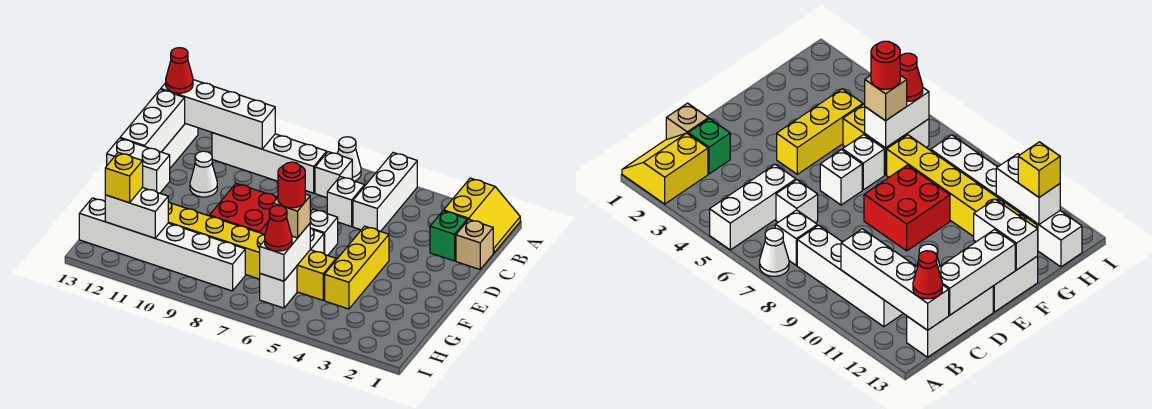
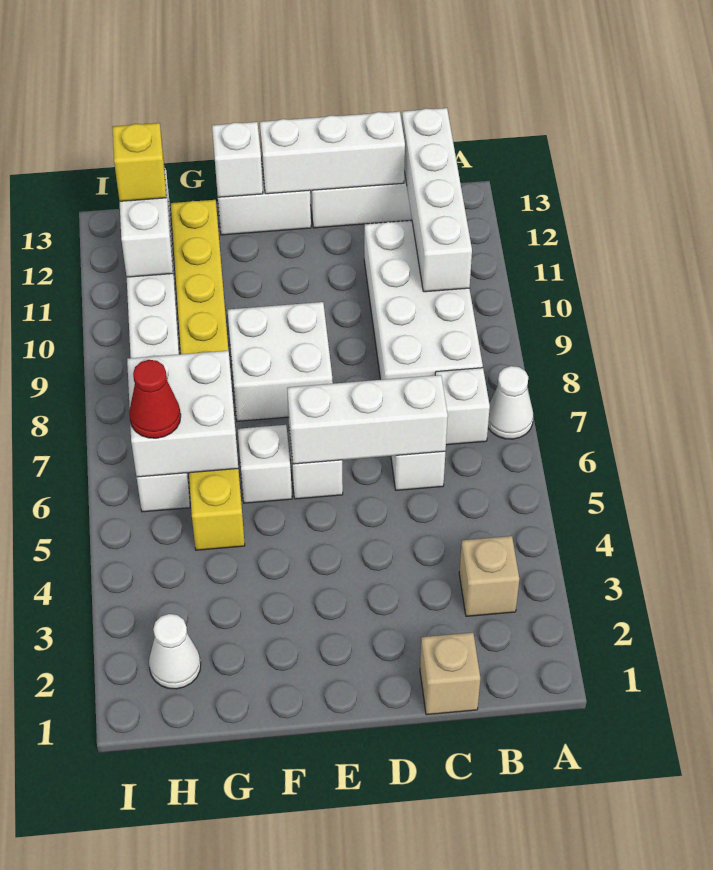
yellow 2x2 slope [444,178,520,253] -> none
white 1x3 brick [353,153,417,231] -> white 1x3 brick moved to [287,375,448,464]
white 1x4 brick [212,133,327,193] -> white 2x4 brick [364,221,483,380]
red 1x1 cone [166,48,193,93] -> none
green 1x1 brick [430,211,468,261] -> none
white 1x1 cone [190,151,217,197] -> white 1x1 cone moved to [149,614,201,689]
yellow 1x3 brick [325,226,389,309] -> none
red 2x2 brick [209,183,278,235] -> white 2x2 brick [227,302,333,421]
white 1x2 brick [107,138,170,193] -> white 1x1 brick [212,122,263,197]
white 1x2 brick [260,224,310,281] -> white 2x2 brick [127,350,238,477]
tan 1x1 brick [273,194,310,238] -> tan 1x1 brick moved to [459,536,519,616]
red 1x1 round brick [278,162,305,208] -> none

